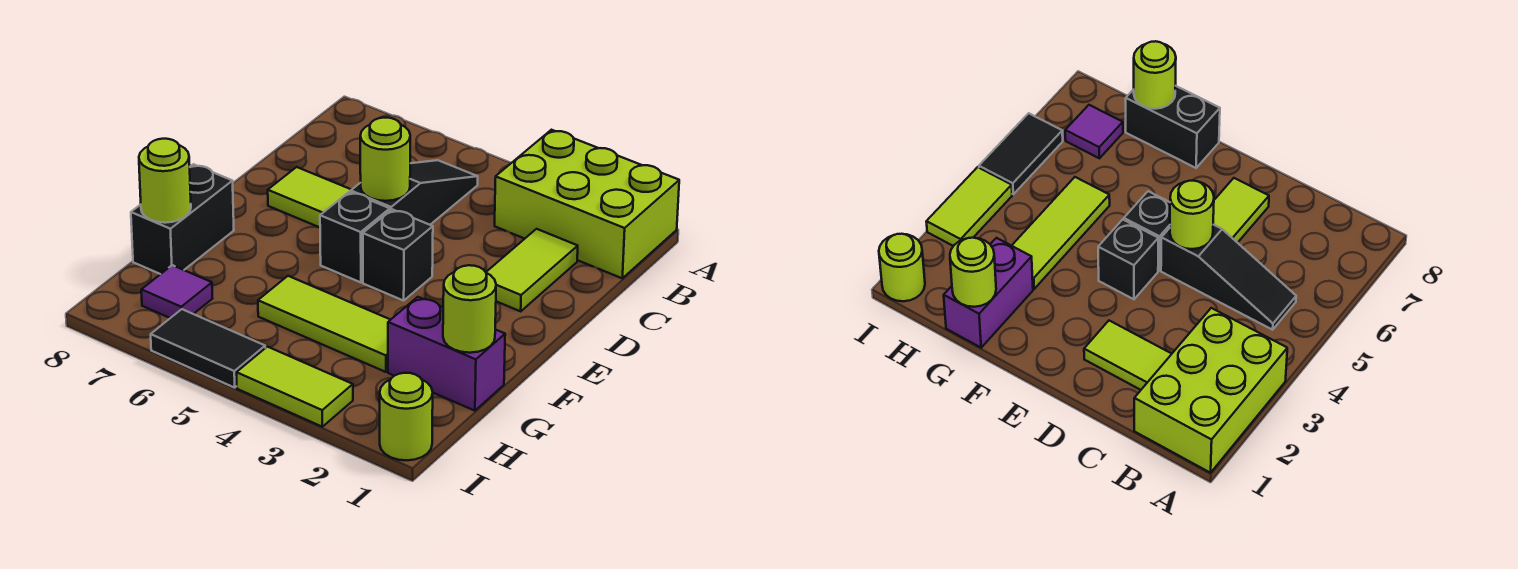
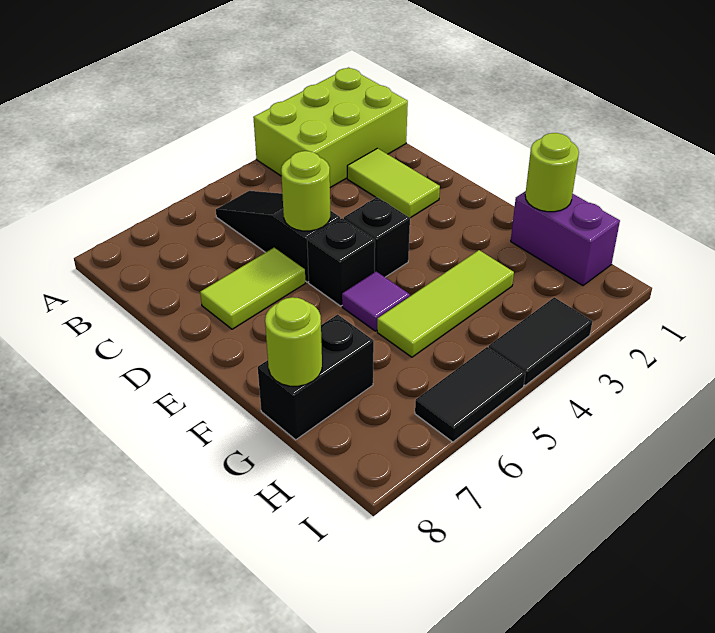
black 1x2 brick [131,164,234,274] -> black 1x2 brick turned to [258,314,374,440]
purple 1x2 brick [388,297,505,411] -> purple 1x2 brick turned to [511,191,620,286]
purple 1x1 tile [141,265,212,318] -> purple 1x1 tile moved to [342,272,410,331]
lime 1x1 round brick [380,373,433,460] -> none
lime 1x2 tile [236,347,353,427] -> black 1x2 tile [489,297,592,385]

